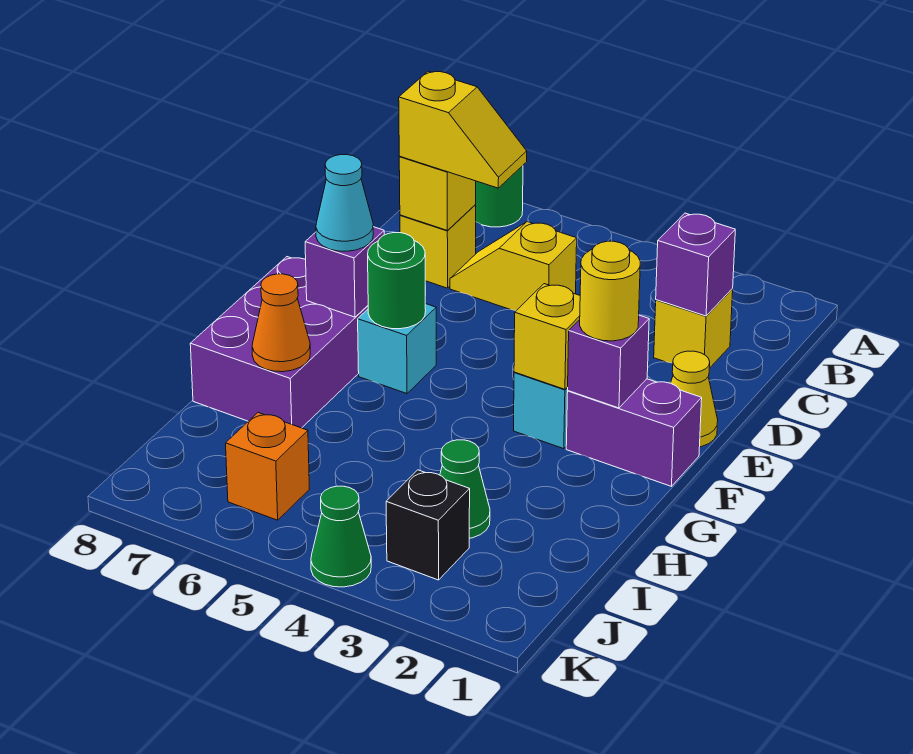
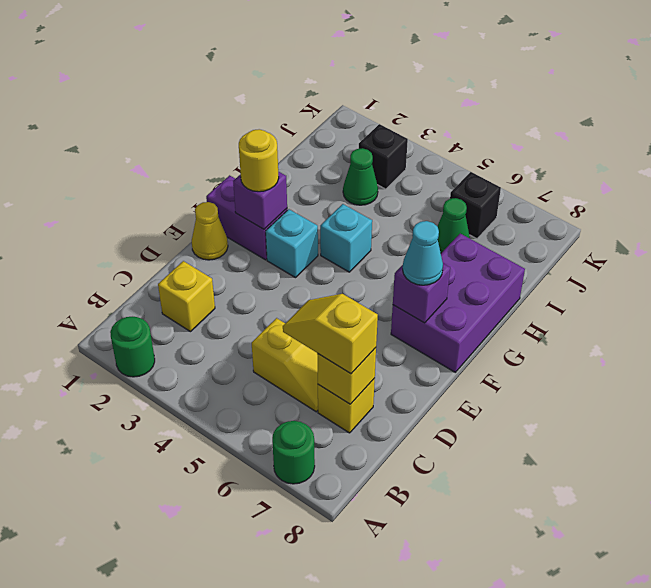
purple 1x1 brick [656,213,735,316] -> none
yellow 1x1 brick [514,284,580,389] -> none
cyan 1x1 brick [358,304,436,394] -> cyan 1x1 brick moved to [320,204,372,272]
green 1x1 round brick [368,233,426,329] -> green 1x1 round brick moved to [110,317,155,377]
orange 1x1 cone [252,274,310,372] -> none
orange 1x1 brick [226,413,309,520] -> black 1x1 brick [450,172,501,239]
green 1x1 cone [311,486,371,587] -> green 1x1 cone moved to [437,198,470,253]

